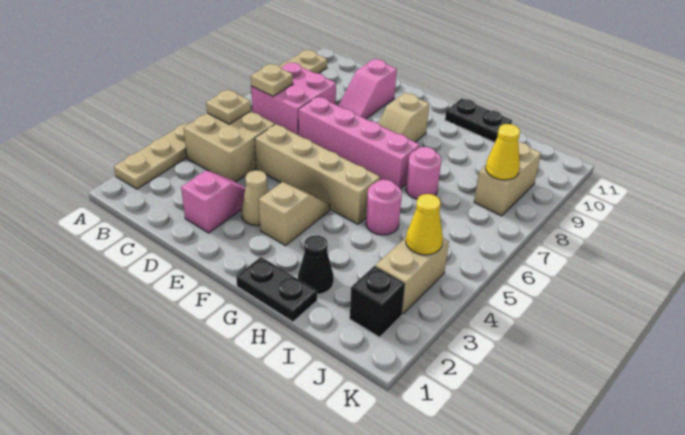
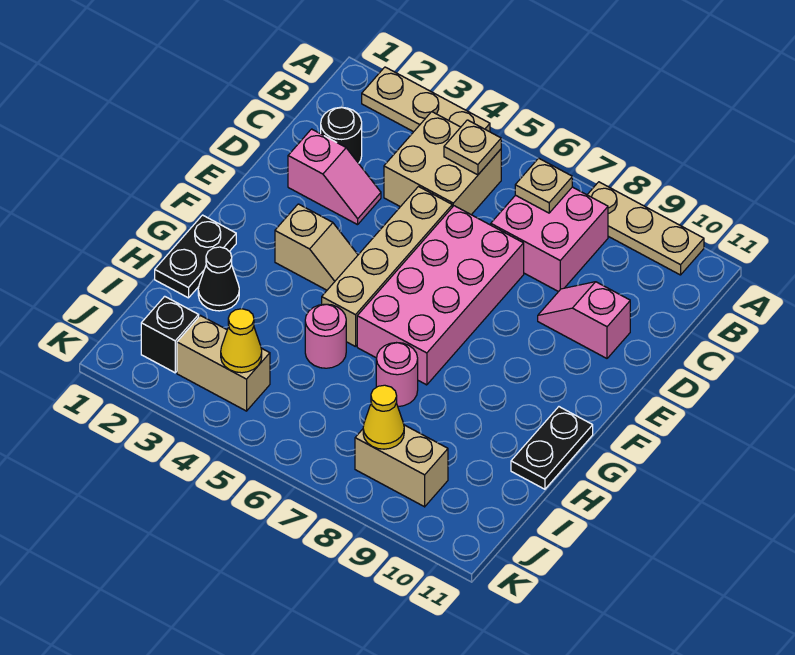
none -> black 1x1 round brick [321,107,362,163]
pink 1x4 brick [298,96,420,189] -> pink 2x4 brick [357,206,524,385]
tan 1x1 cone [241,170,269,226] -> none
tan 1x2 slope [378,93,429,142] -> none

